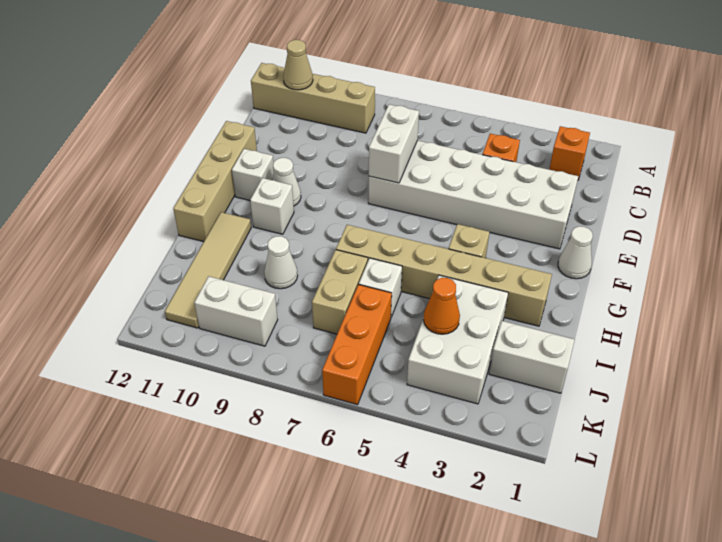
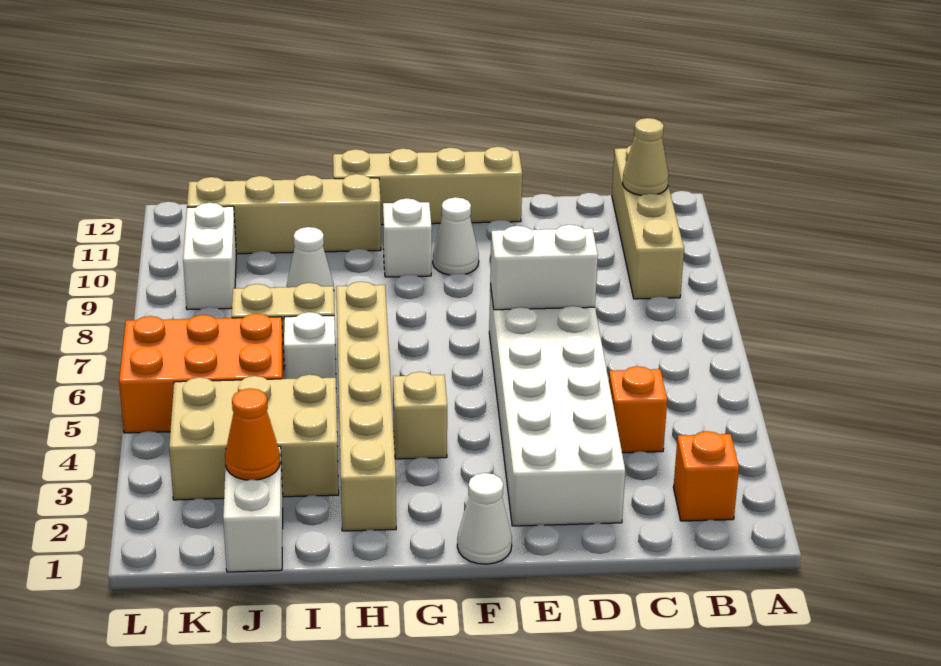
white 1x1 brick [232,149,274,200] -> none
tan 1x4 tile [165,212,251,328] -> tan 1x4 brick [187,174,381,254]
white 2x3 brick [407,275,508,404] -> tan 2x3 brick [169,375,339,500]
orange 1x1 cone [424,278,460,334] -> orange 1x1 cone moved to [225,388,280,480]
orange 1x3 brick [322,284,392,405] -> orange 2x3 brick [119,314,284,433]

